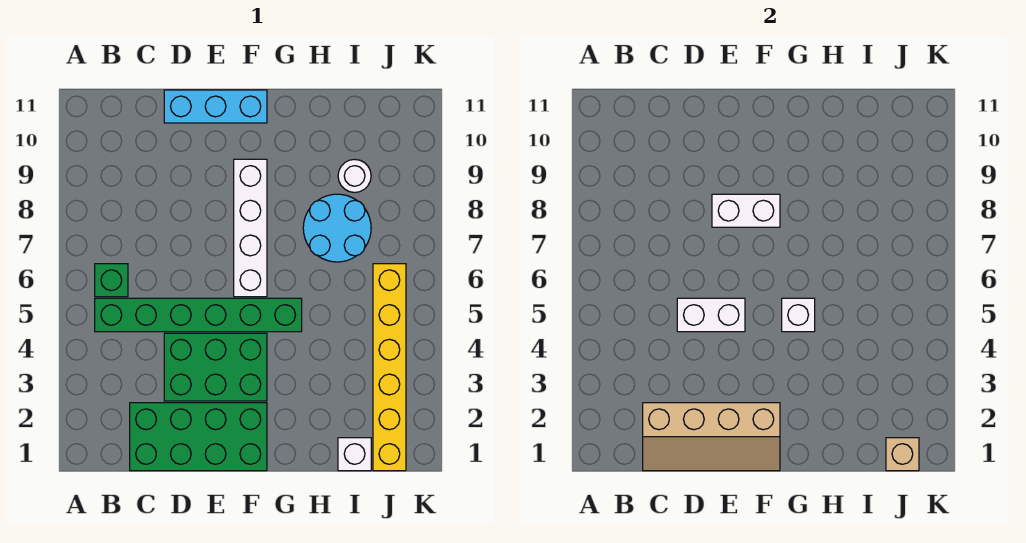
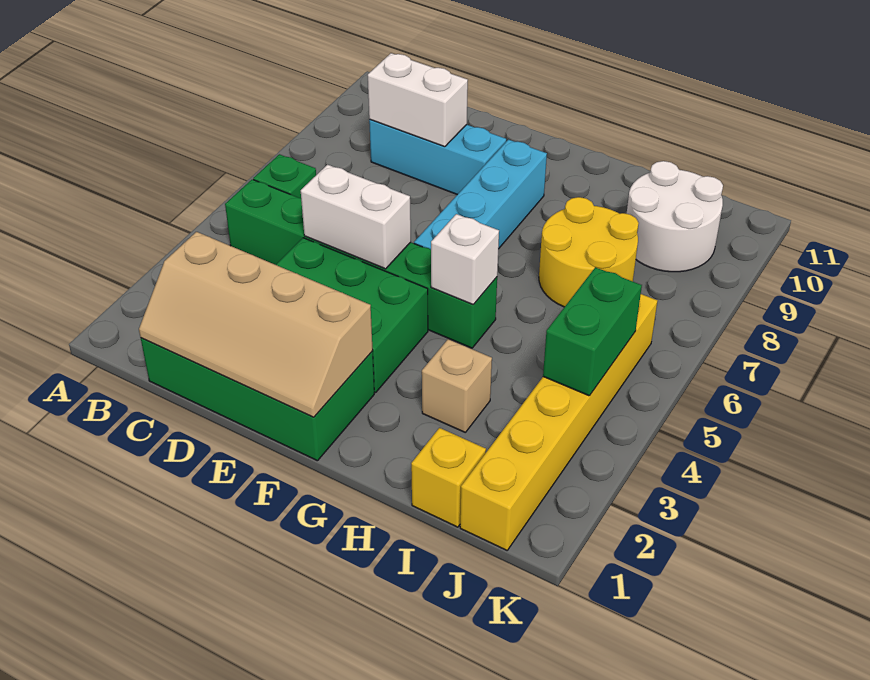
cyan 1x3 brick [164,90,267,123] -> cyan 1x3 brick moved to [369,120,506,195]
white 1x2 brick [712,194,780,227] -> white 1x2 brick moved to [368,53,468,147]
white 1x4 brick [234,159,267,297] -> cyan 1x4 brick [414,140,547,249]
cyan 2x2 round brick [303,194,371,262] -> yellow 2x2 round brick [539,197,639,307]
white 1x1 brick [338,438,371,471] -> yellow 1x1 brick [411,428,486,527]
white 1x1 round brick [338,159,371,192] -> white 2x2 round brick [627,161,723,272]
tan 1x1 brick [886,438,919,471] -> tan 1x1 brick moved to [422,339,492,432]
none -> green 1x2 brick [543,267,642,396]

